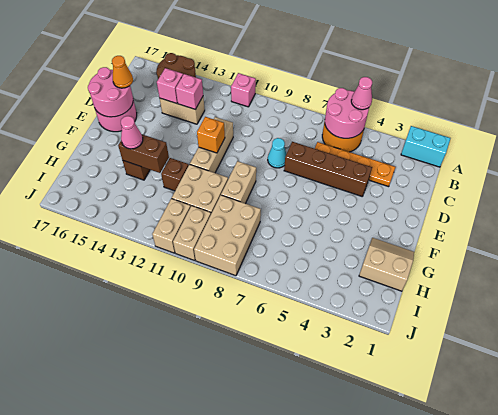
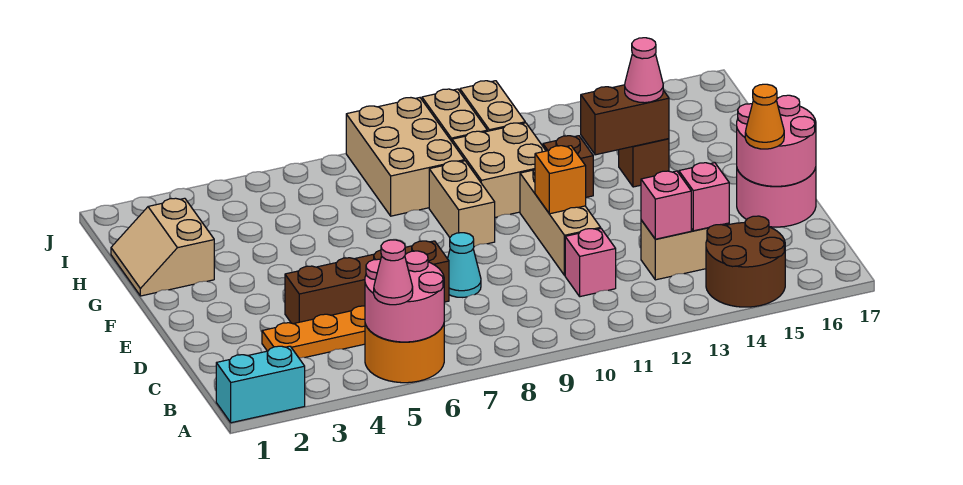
pink 1x1 brick [231,73,256,107] -> pink 1x1 brick moved to [565,229,616,297]
tan 2x2 slope [359,238,414,291] -> tan 2x2 slope turned to [111,198,214,296]

